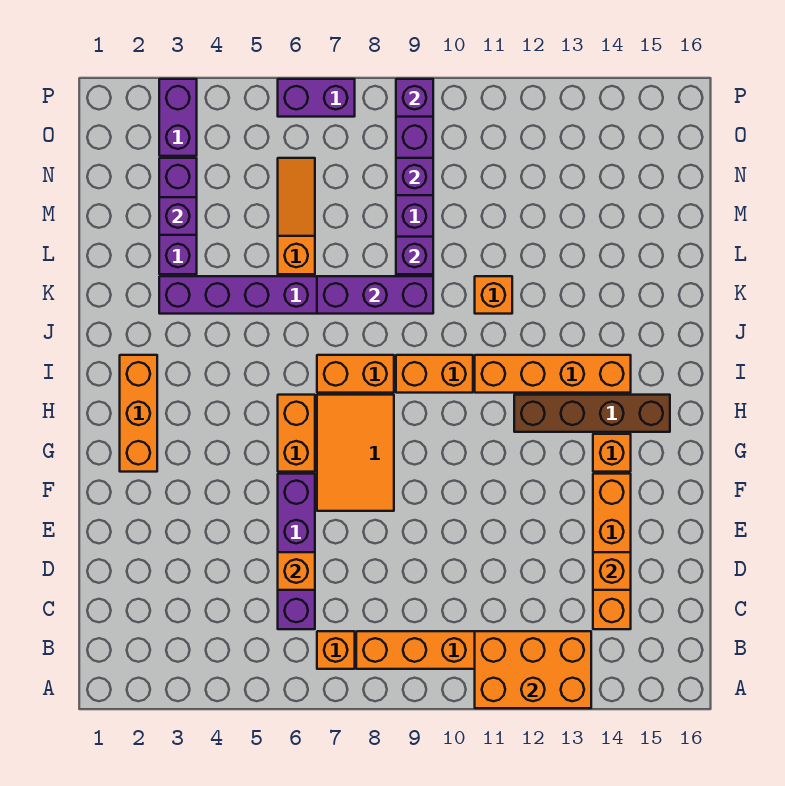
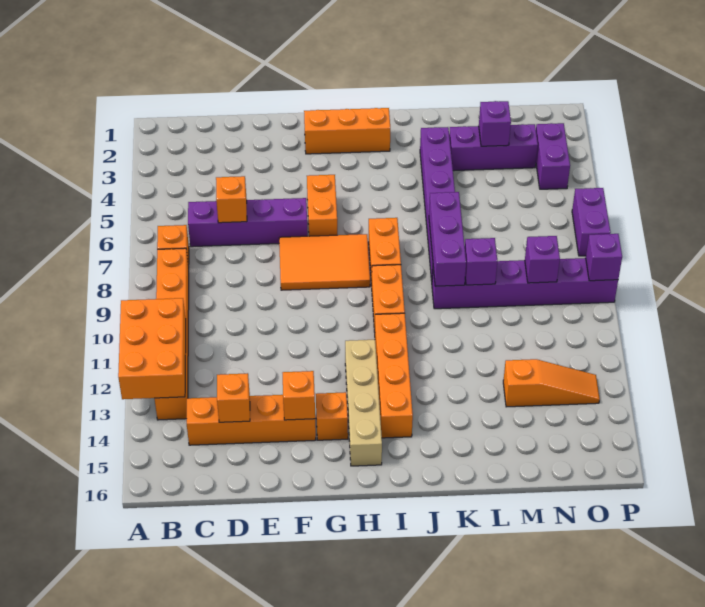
orange 1x2 brick [278,395,315,472] -> orange 1x2 brick turned to [307,175,337,236]
brown 1x4 brick [514,395,670,432] -> tan 1x4 brick [345,340,382,466]
orange 1x1 brick [475,276,512,314] -> orange 1x1 brick moved to [283,371,315,420]
orange 1x3 slope [278,158,315,274] -> orange 1x3 slope moved to [503,359,600,407]
purple 1x2 brick [159,79,197,156] -> purple 1x2 brick turned to [536,123,570,189]

